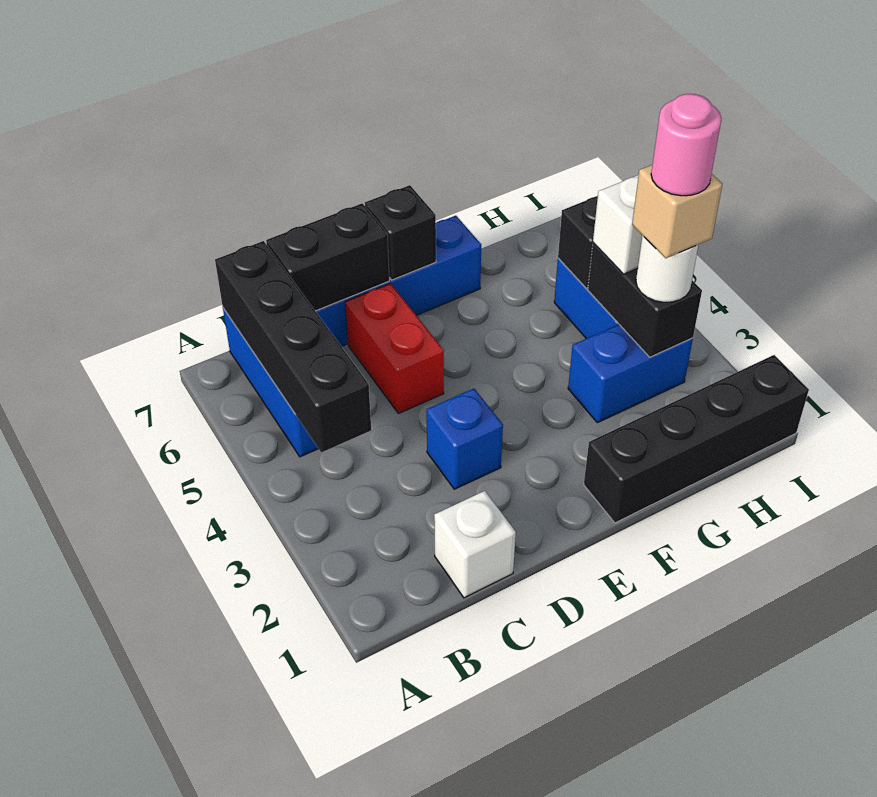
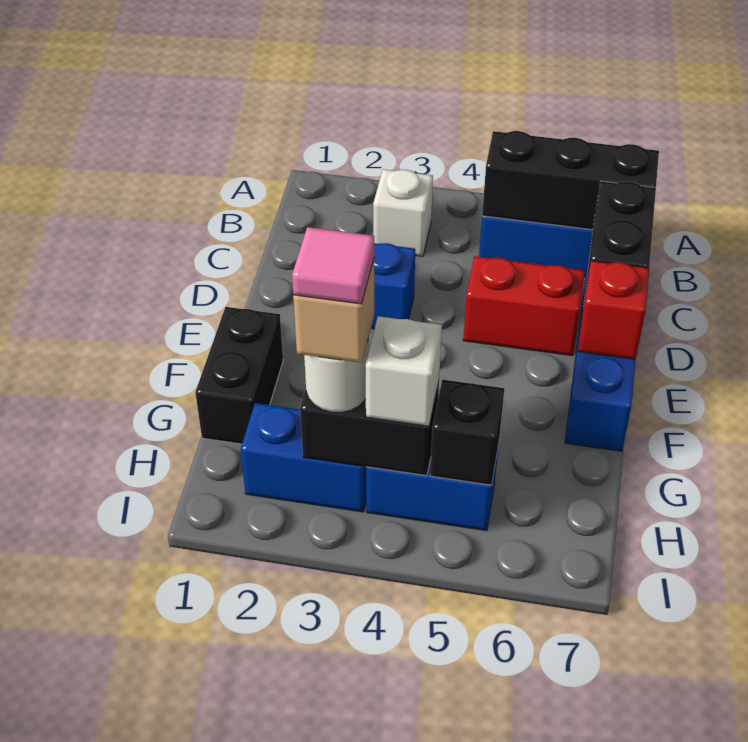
black 1x4 brick [215,241,371,452] -> black 1x3 brick [482,131,659,230]
white 1x1 brick [434,491,516,598] -> white 1x1 brick moved to [373,169,433,256]
black 1x1 brick [365,185,436,280] -> red 1x1 brick [578,261,649,359]
black 1x4 brick [584,355,809,523] -> black 1x2 brick [195,307,283,444]
blue 1x2 brick [568,324,693,423] -> blue 1x2 brick turned to [241,403,366,512]
pink 1x1 round brick [651,94,721,196] -> pink 1x1 tile [292,227,374,304]

